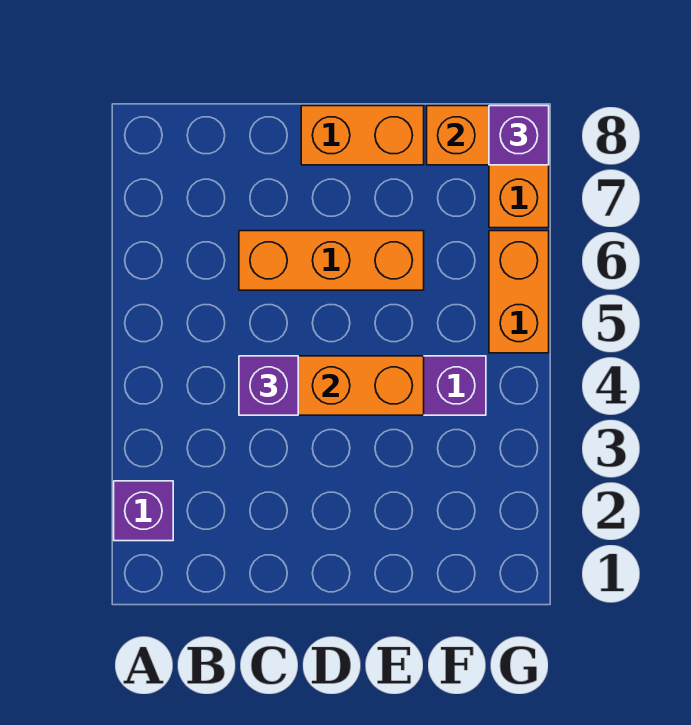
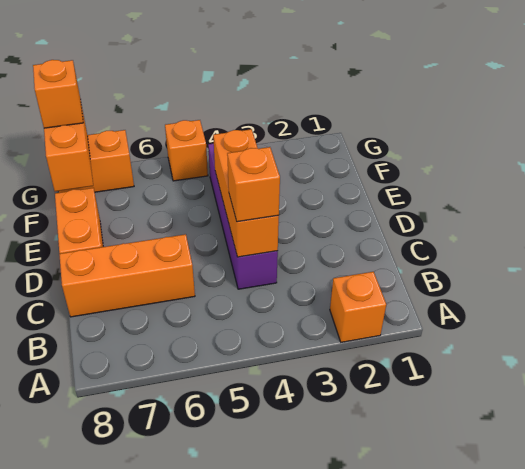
purple 1x1 brick [114,481,173,541] -> orange 1x1 brick [330,272,386,342]
purple 1x1 brick [239,356,298,415] -> orange 1x1 brick [227,147,280,222]
orange 1x3 brick [239,231,424,290] -> orange 1x3 brick turned to [59,234,195,317]
orange 1x2 brick [489,231,549,353] -> orange 1x1 brick [165,120,208,181]
purple 1x1 brick [489,106,549,165] -> orange 1x1 brick [33,60,83,128]

